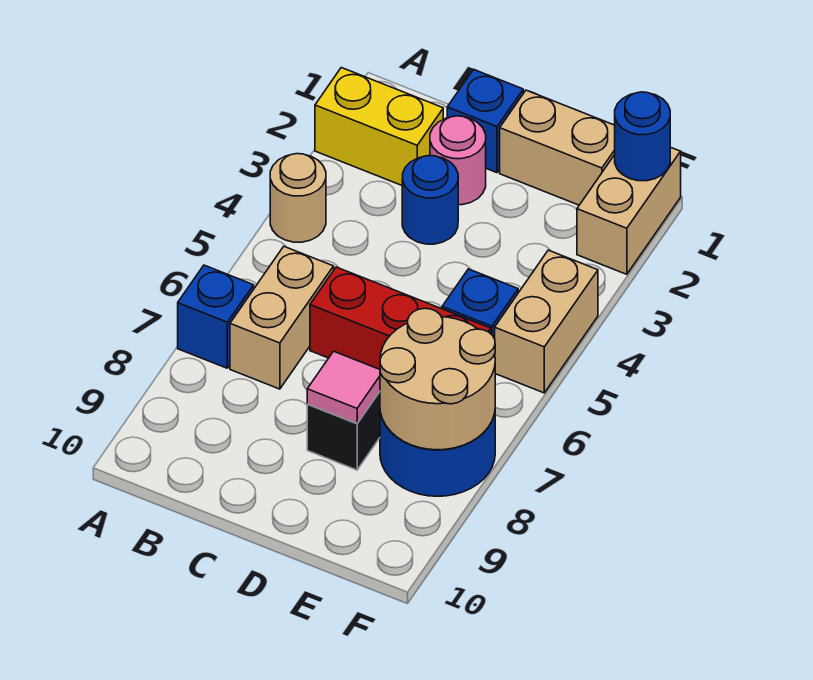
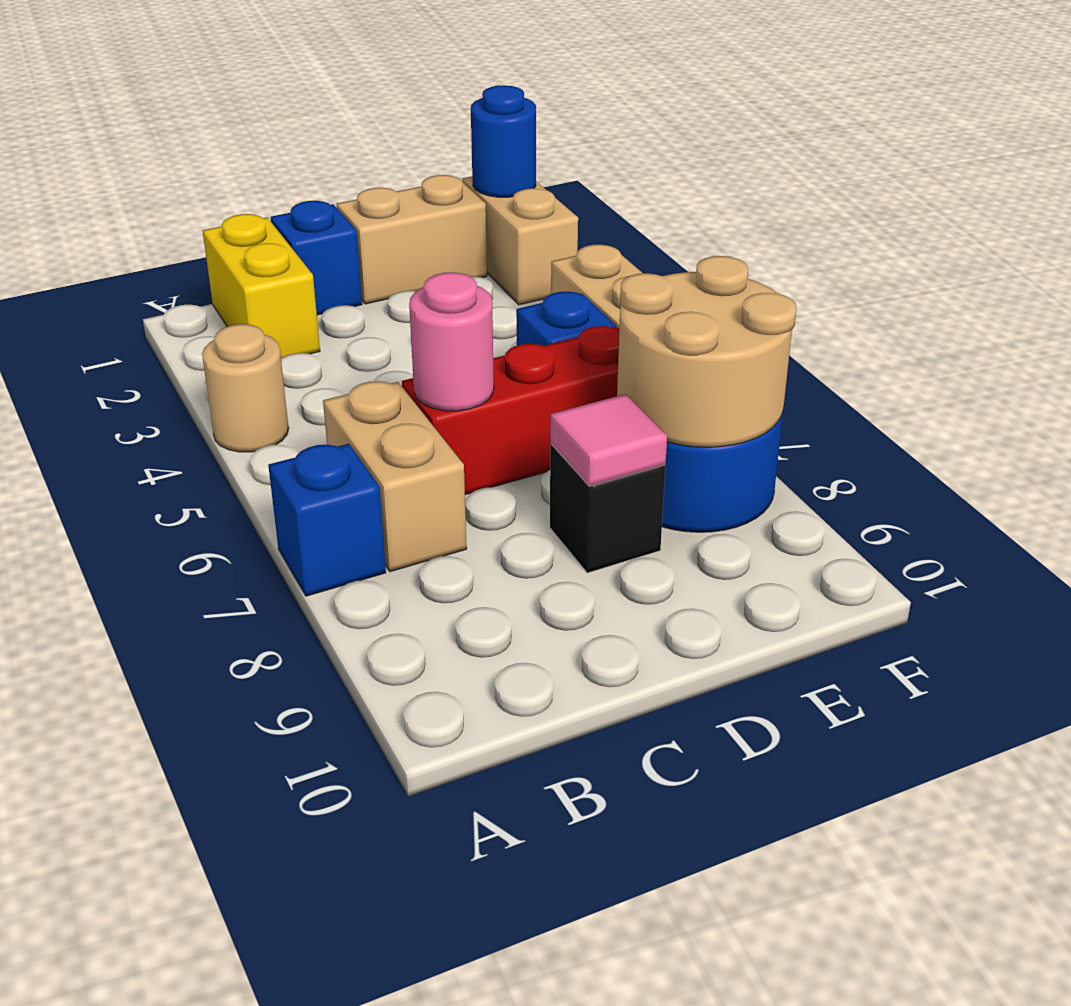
yellow 1x2 brick [315,68,443,185] -> yellow 1x2 brick turned to [203,214,320,358]
pink 1x1 round brick [430,116,486,205] -> pink 1x1 round brick moved to [409,272,494,411]
blue 1x1 round brick [402,155,458,244] -> none

